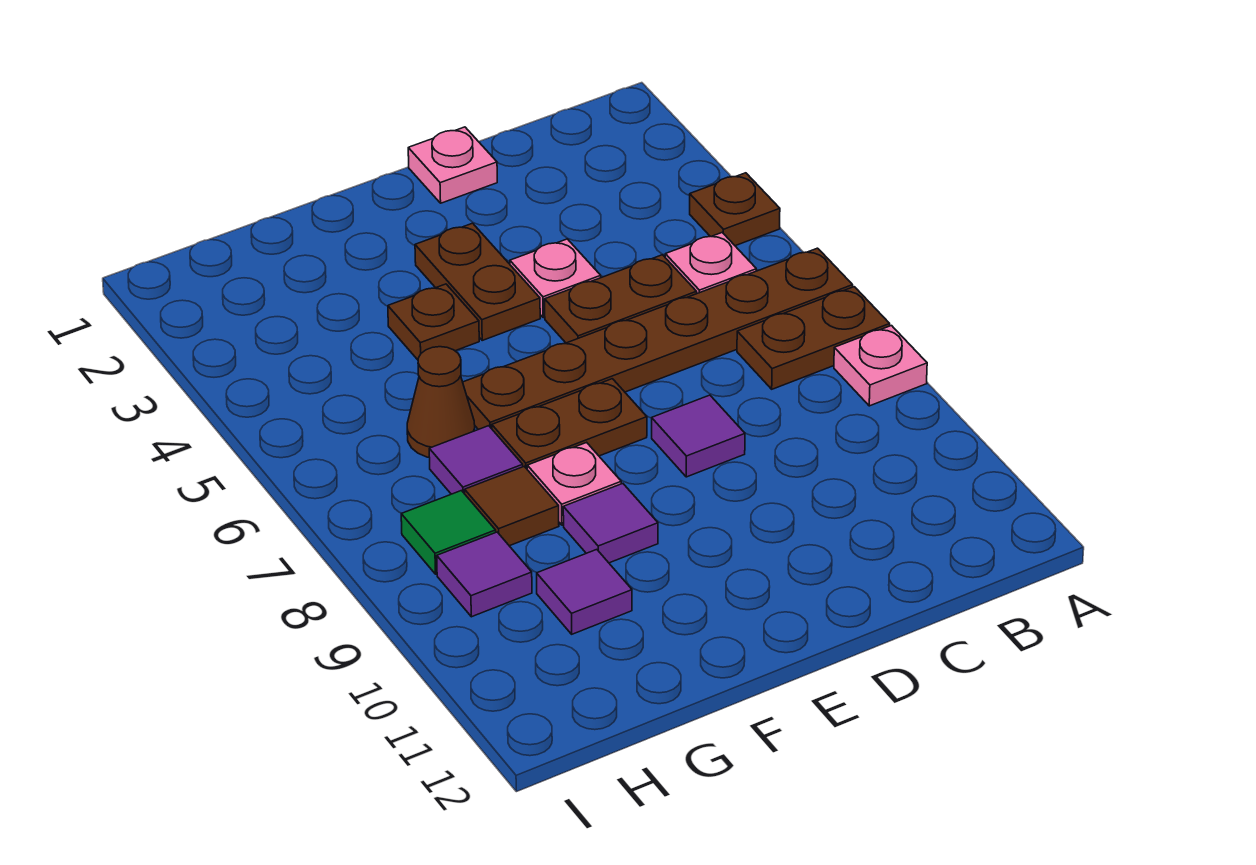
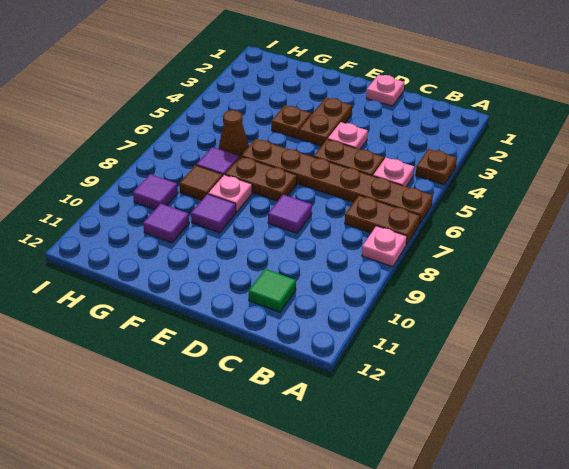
green 1x1 tile [401,491,496,574] -> green 1x1 tile moved to [249,269,296,312]

